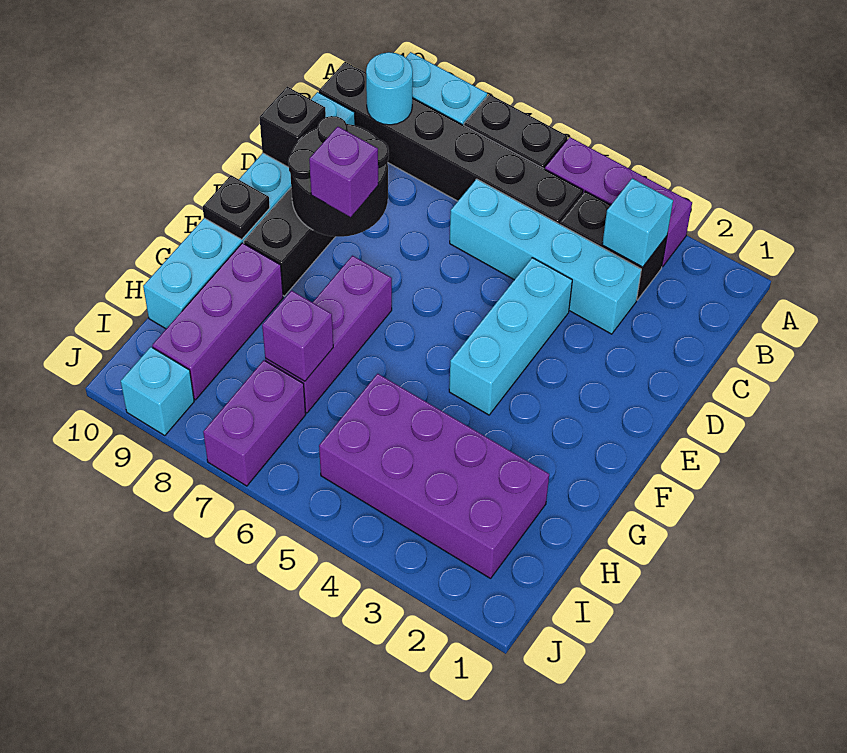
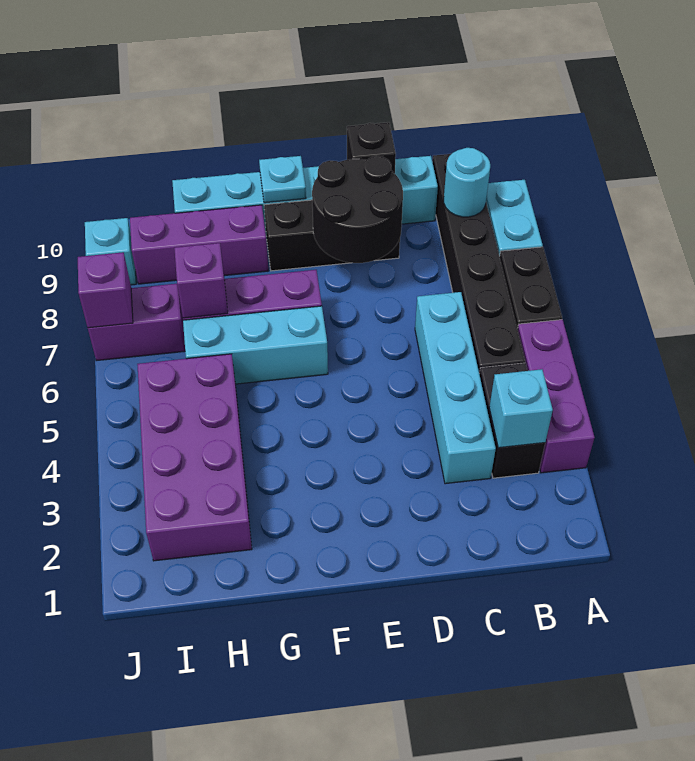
cyan 1x3 brick [449,258,572,415] -> cyan 1x3 brick moved to [183,306,328,384]
purple 1x1 brick [309,127,378,217] -> purple 1x1 brick moved to [78,252,133,328]
black 1x1 plate [203,176,270,239] -> cyan 1x1 plate [259,156,306,203]

